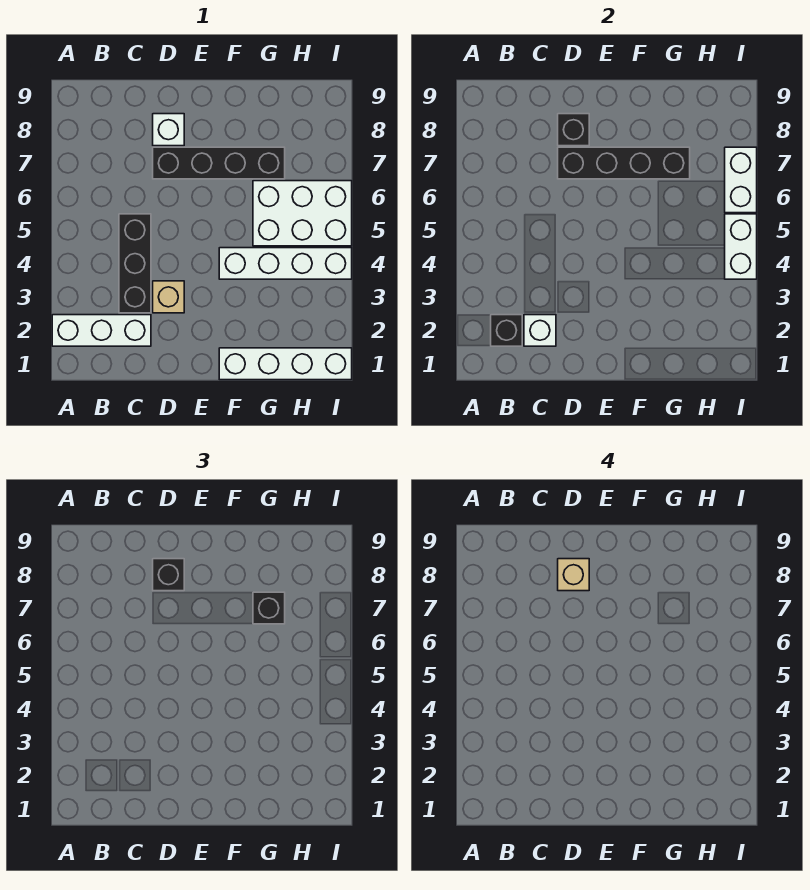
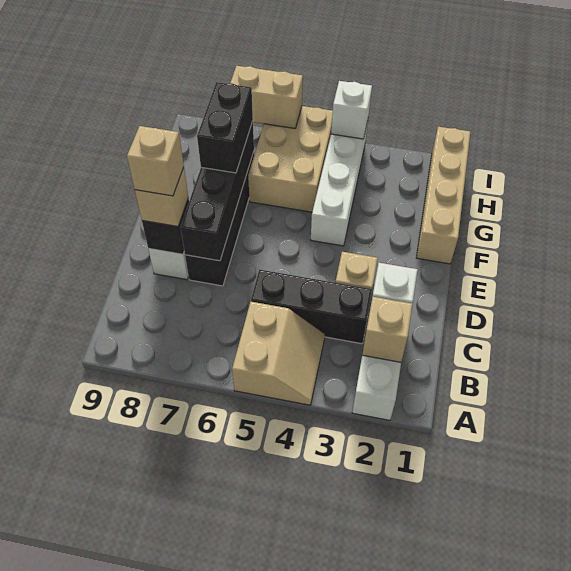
none -> tan 2x2 slope [232,302,325,405]
black 1x1 brick [491,315,522,346] -> tan 1x1 brick [362,297,412,362]
black 1x1 brick [153,559,184,591] -> tan 1x1 brick [135,167,188,227]
white 1x4 brick [219,348,352,380] -> tan 1x4 brick [416,127,470,264]
white 2x3 brick [253,181,352,246] -> tan 2x3 brick [248,106,333,212]
black 1x1 brick [253,592,285,624] -> black 1x2 brick [197,82,253,173]
white 1x2 brick [725,214,757,279] -> white 1x1 brick [331,81,372,139]
white 1x2 brick [725,147,757,213] -> tan 1x2 brick [230,66,303,128]

